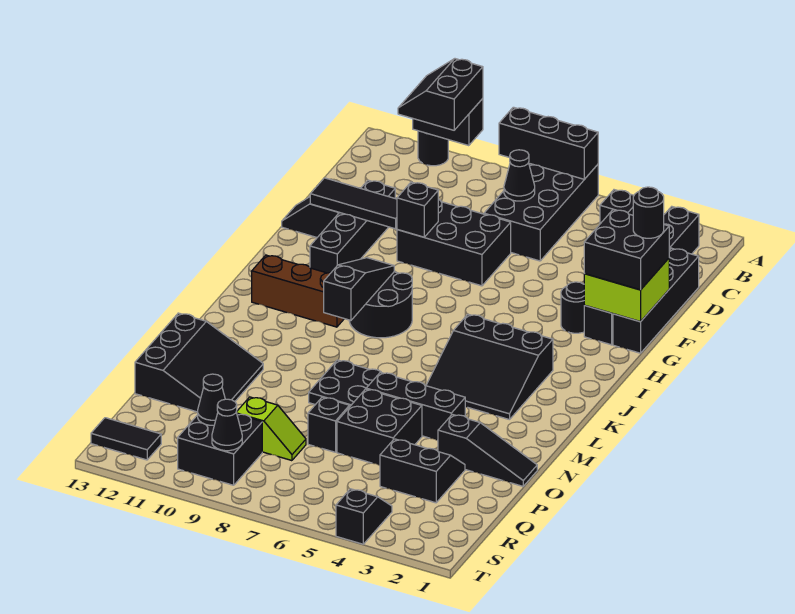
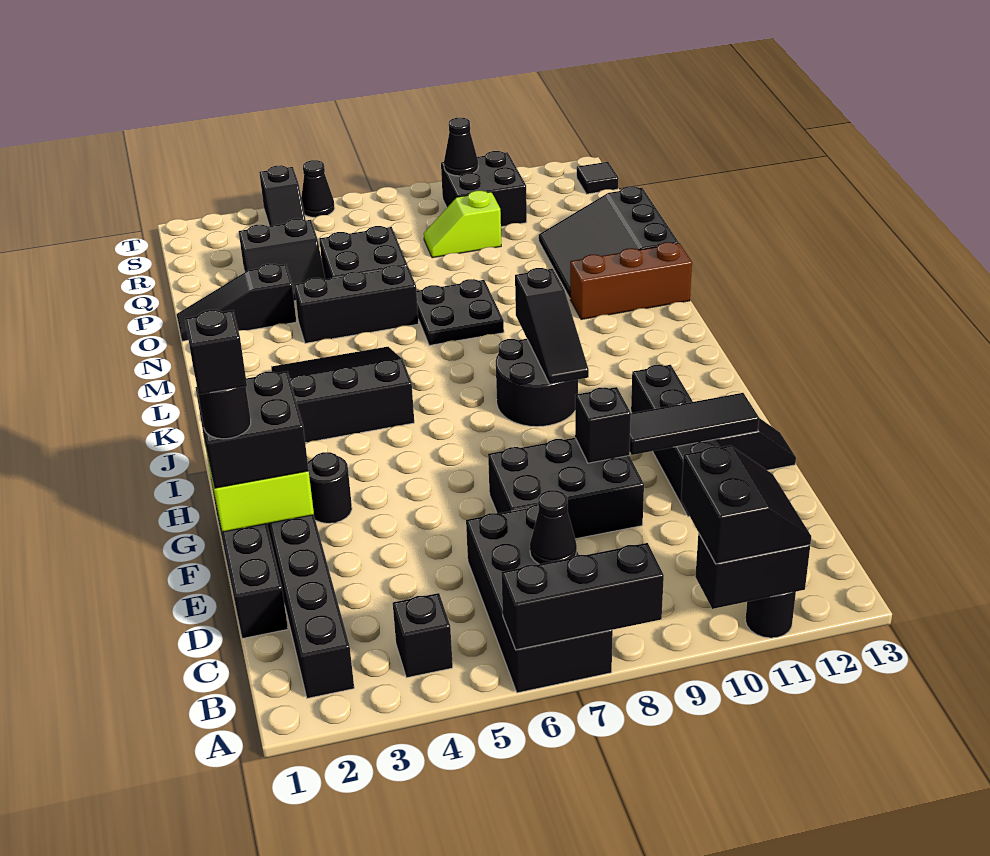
brown 1x3 brick [252,255,344,327] -> brown 1x3 brick moved to [570,242,692,319]
black 1x1 brick [308,397,349,452] -> black 1x1 brick moved to [185,310,247,395]
black 1x1 cone [198,374,225,425] -> black 1x1 cone moved to [301,160,335,217]
black 1x2 tile [91,418,161,460] -> black 1x1 tile [577,162,618,194]

